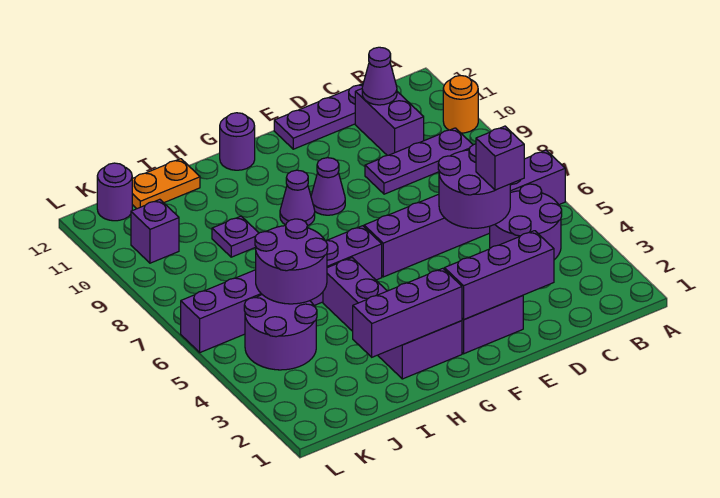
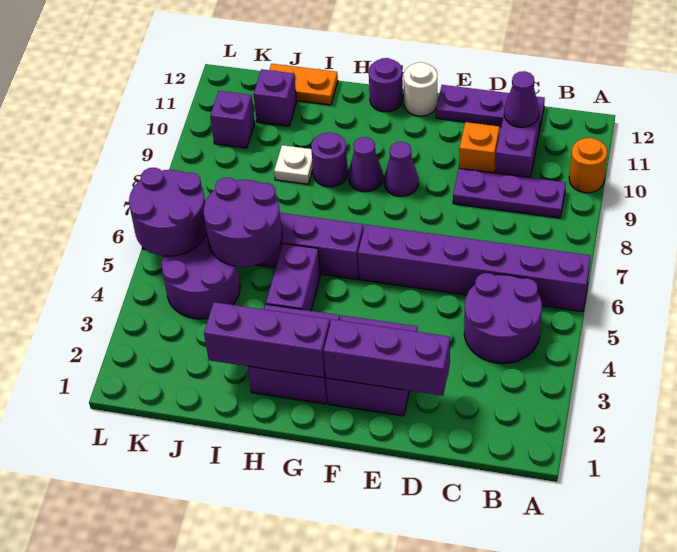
purple 2x2 round brick [438,144,510,228] -> purple 2x2 round brick moved to [129,168,207,256]
purple 1x1 brick [476,126,524,190] -> purple 1x1 brick moved to [254,69,297,126]
none -> orange 1x1 brick [459,122,500,173]
none -> white 1x1 round brick [404,62,437,116]
purple 1x1 plate [212,216,259,257] -> white 1x1 plate [274,145,313,184]
purple 1x1 round brick [97,163,132,221] -> purple 1x1 round brick moved to [311,132,348,187]

